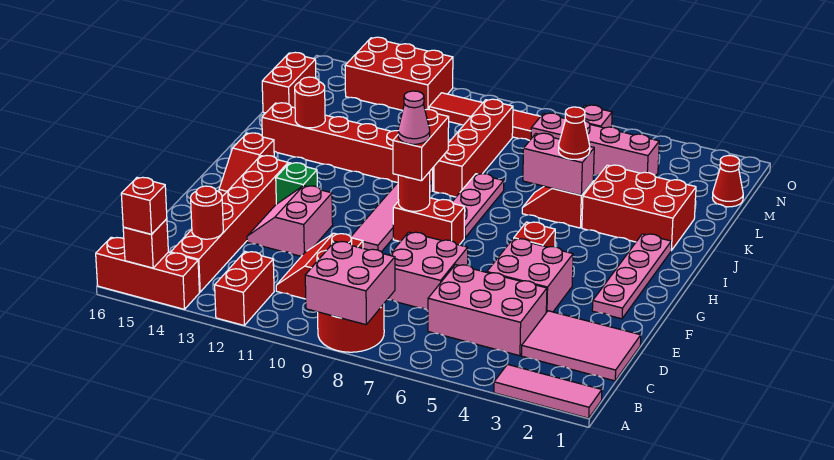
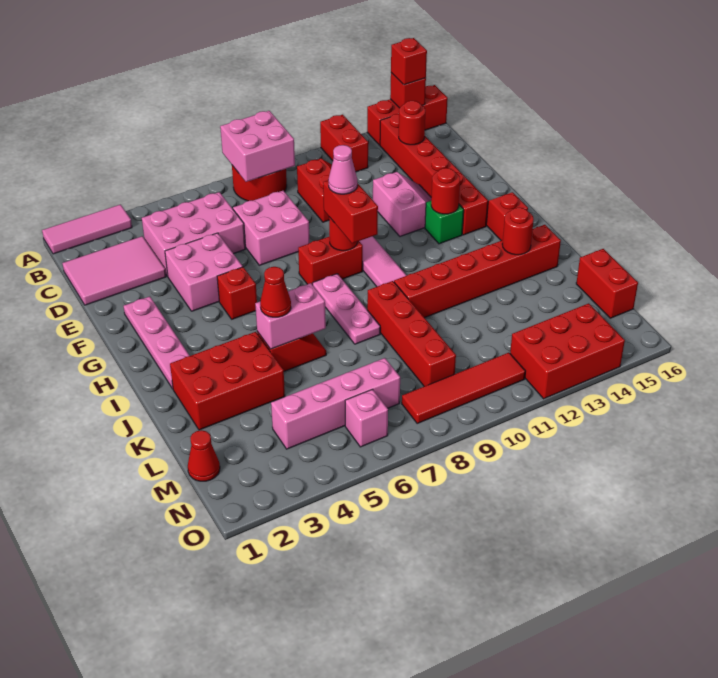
none -> red 1x1 round brick [431,168,460,214]

